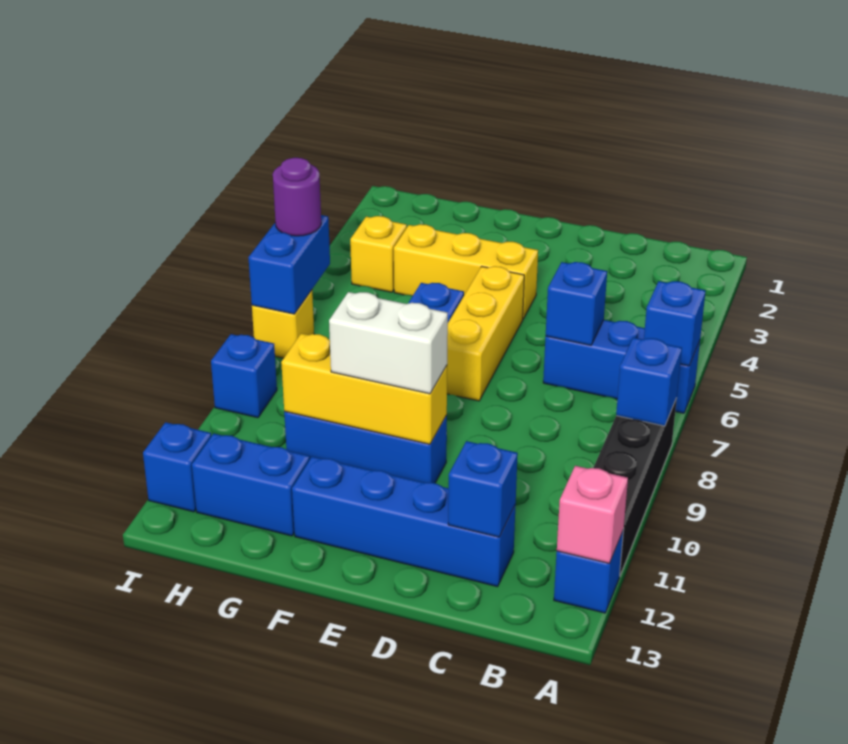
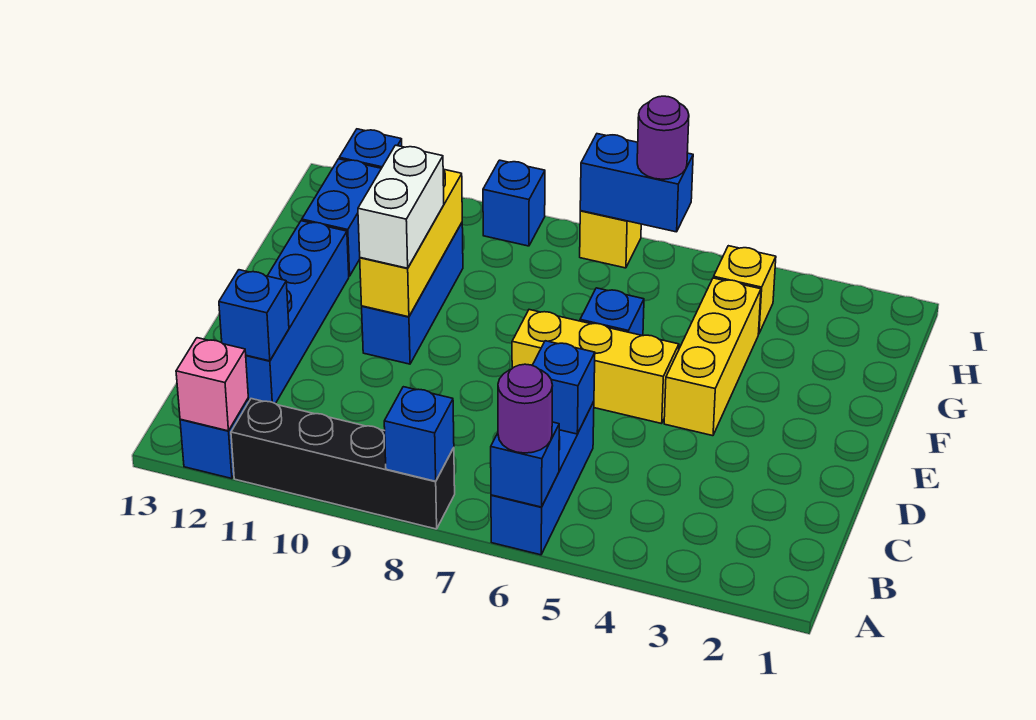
none -> purple 1x1 round brick [498,364,552,453]

